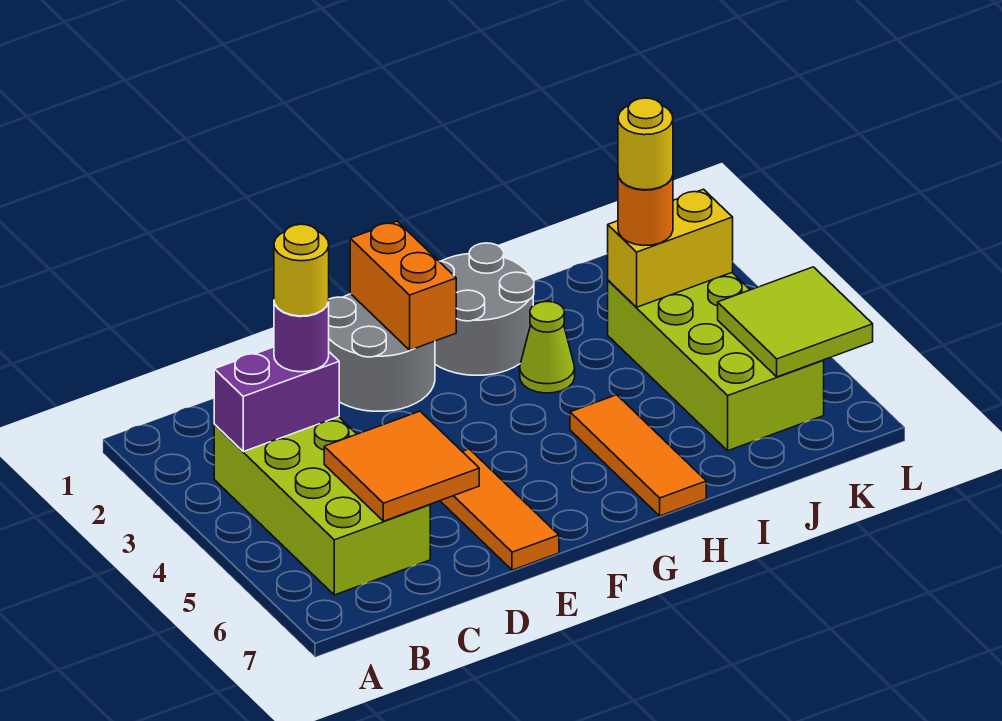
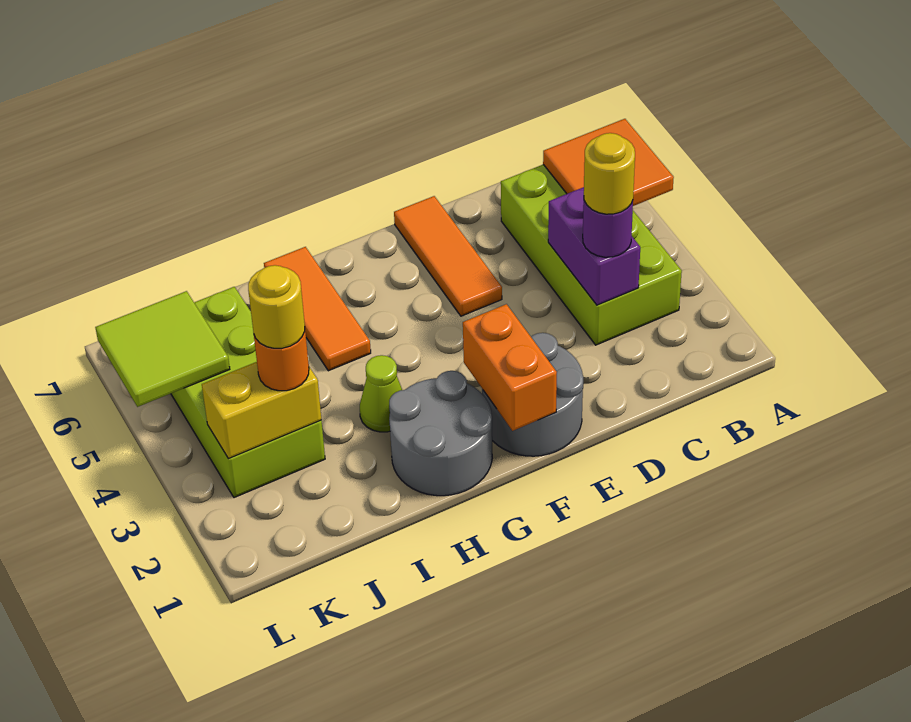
purple 1x2 brick [214,347,339,452] -> purple 1x2 brick turned to [548,187,640,305]
orange 2x2 tile [324,411,479,521] -> orange 2x2 tile moved to [543,119,674,206]

